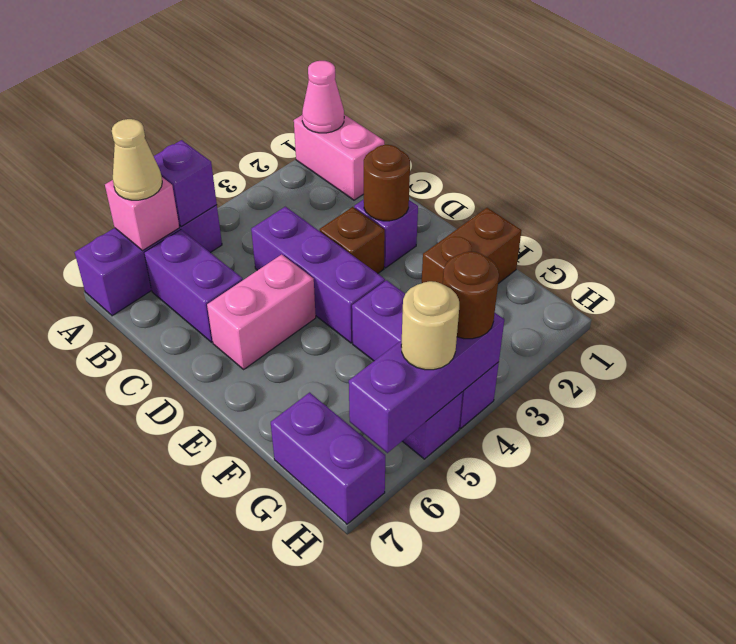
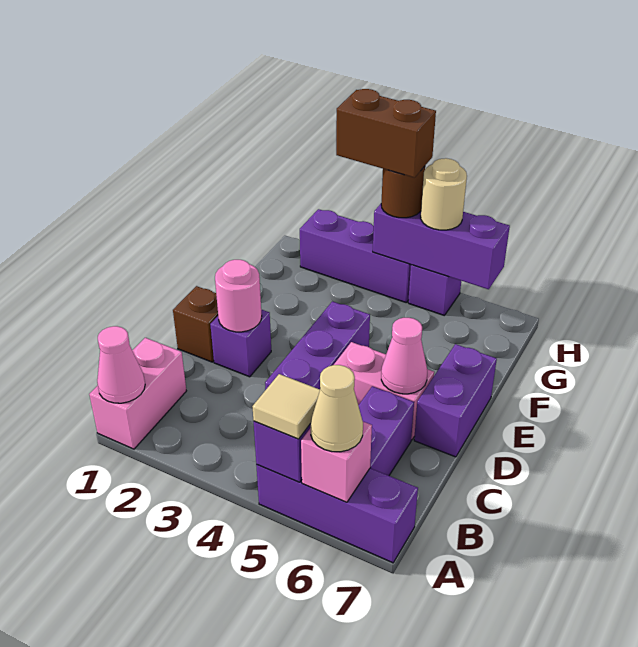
none -> tan 1x1 tile [252,374,320,439]
brown 1x1 round brick [364,145,410,221] -> pink 1x1 round brick [215,260,262,332]
brown 1x1 brick [320,207,385,274] -> brown 1x1 brick moved to [173,286,218,362]
none -> pink 1x1 cone [381,318,427,394]
brown 1x2 brick [422,208,522,284] -> brown 1x2 brick moved to [336,89,436,178]
purple 1x3 brick [352,280,499,428] -> purple 1x3 brick turned to [300,209,411,303]
purple 1x2 brick [271,393,385,524] -> purple 1x2 brick moved to [414,344,497,457]

